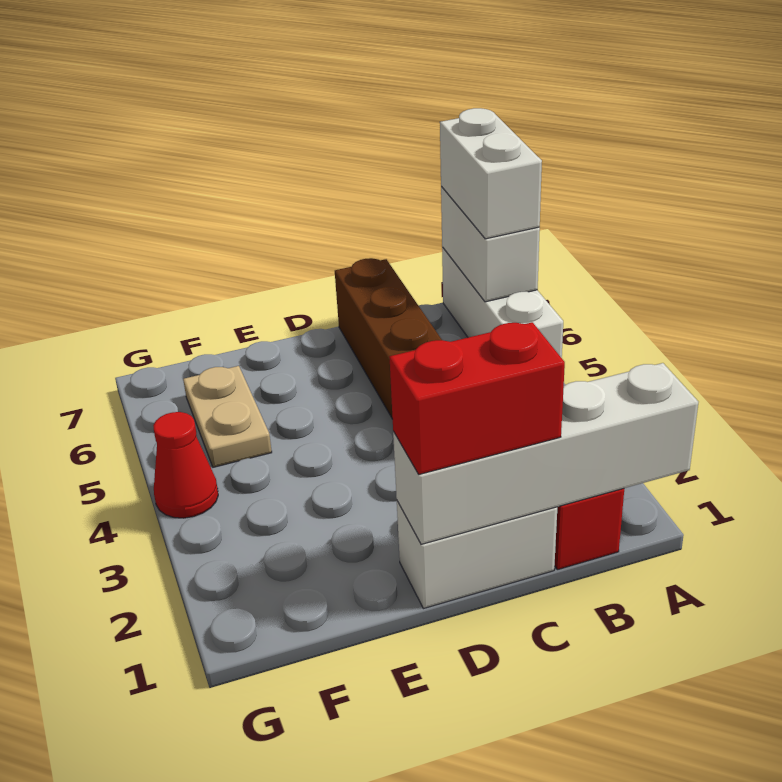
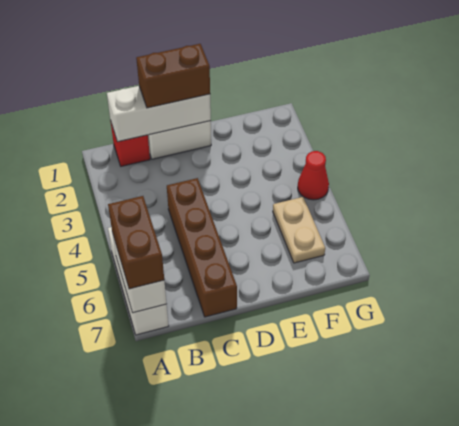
white 1x4 brick [393,363,698,544] -> white 1x3 brick [107,86,211,142]
white 1x2 brick [440,108,542,239] -> brown 1x2 brick [108,196,164,289]
red 1x2 brick [389,322,565,474] -> brown 1x2 brick [136,44,210,108]

